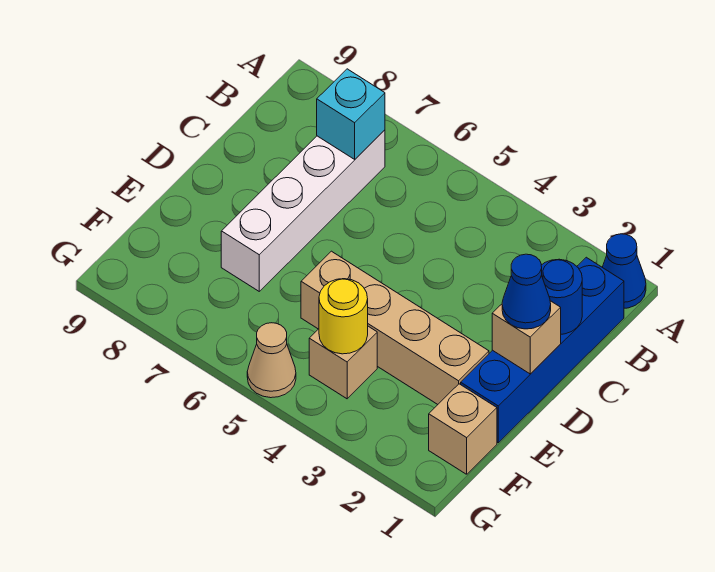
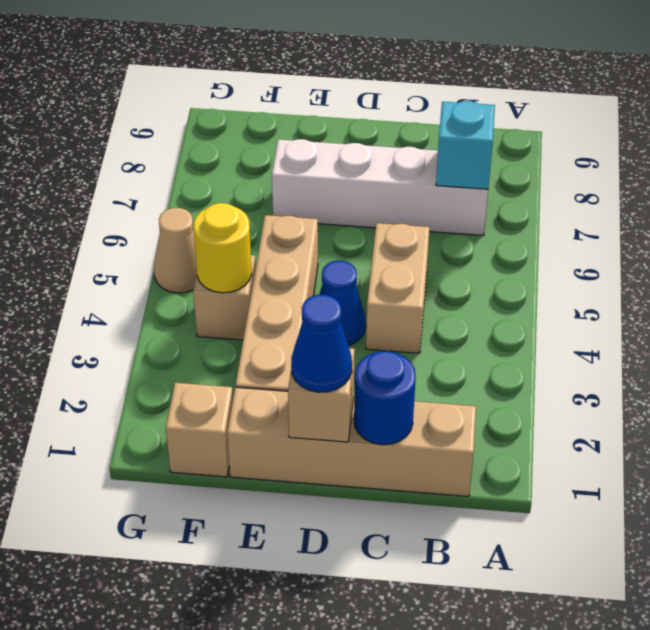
blue 1x1 cone [602,234,646,308] -> blue 1x1 cone moved to [320,261,366,346]
blue 1x4 brick [461,257,624,443] -> tan 1x4 brick [227,387,476,496]
none -> tan 1x2 brick [366,223,430,353]

